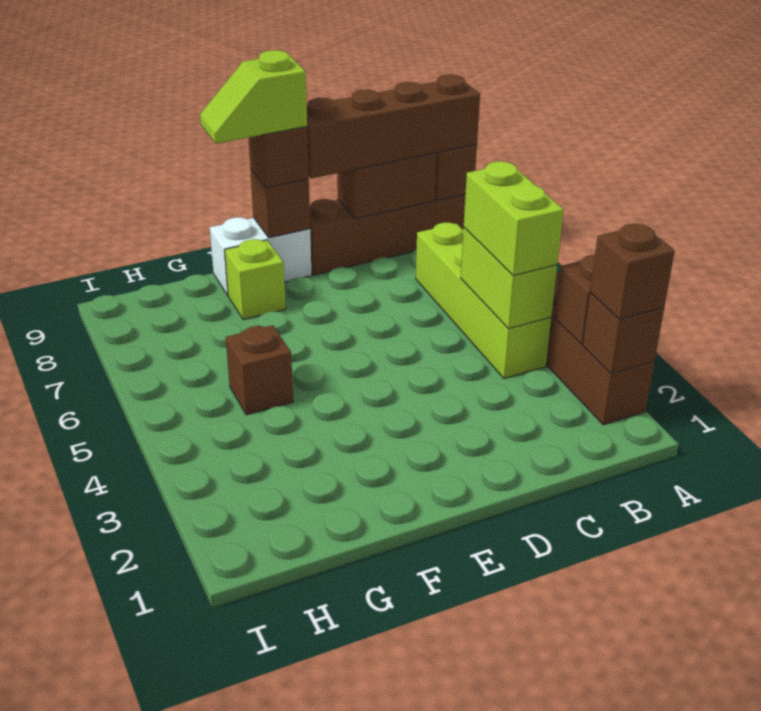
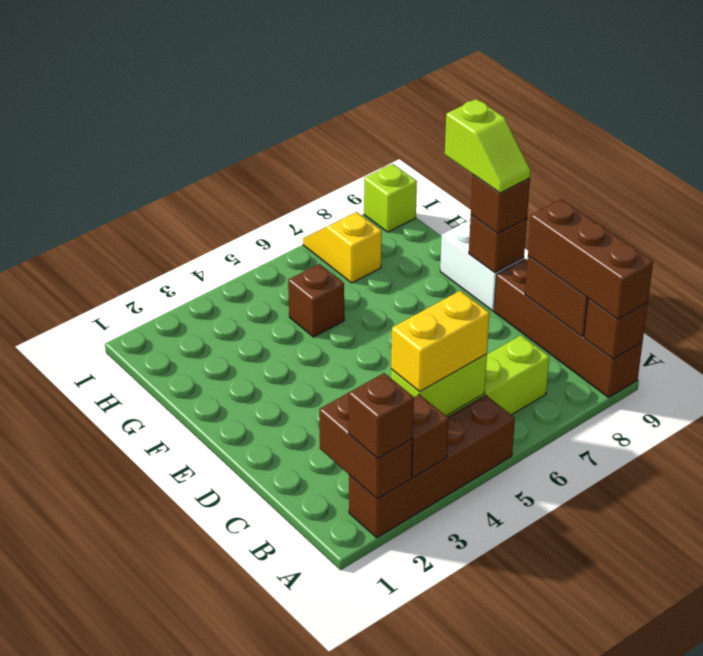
brown 1x1 brick [583,293,664,374] -> brown 1x2 brick [319,393,413,499]
brown 1x4 brick [307,74,480,178] -> brown 1x3 brick [528,199,653,319]
lime 1x2 brick [464,161,564,276] -> yellow 1x2 brick [391,291,489,391]
lime 1x2 slope [200,50,307,144] -> lime 1x2 slope turned to [445,99,531,193]
lime 1x1 brick [225,239,286,320] -> lime 1x1 brick moved to [364,164,417,232]
none -> yellow 1x2 slope [303,212,382,283]

